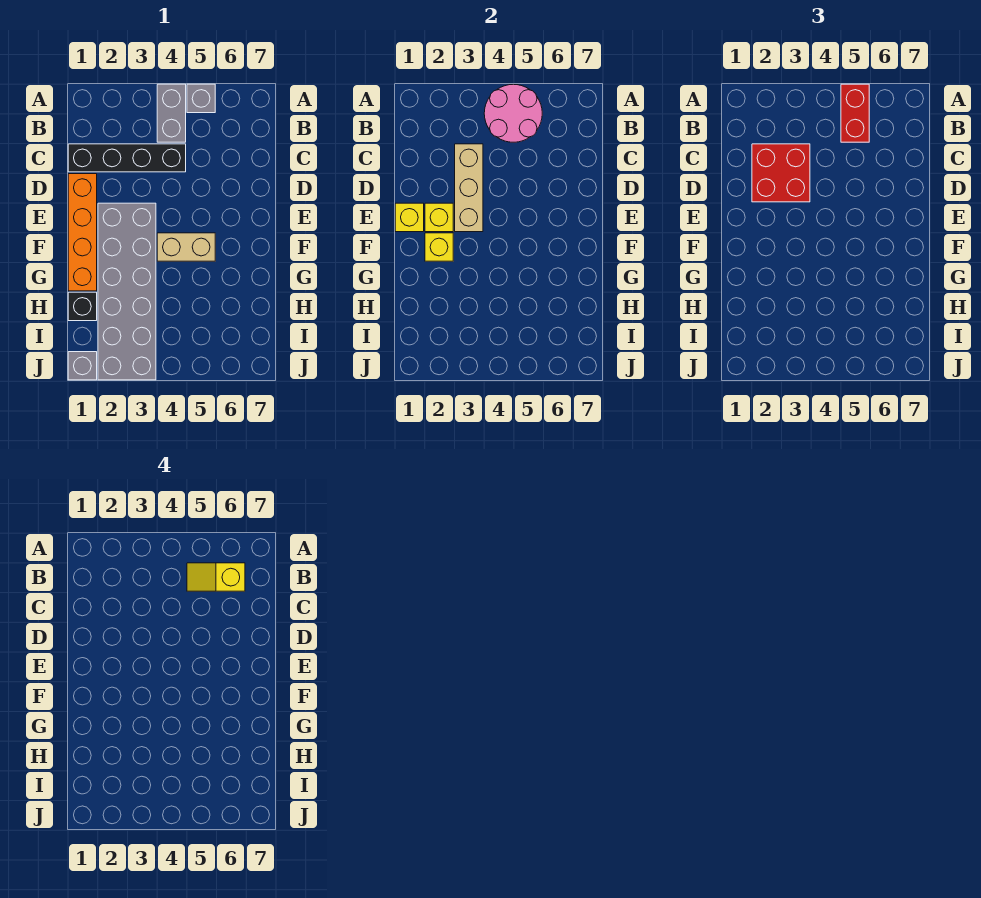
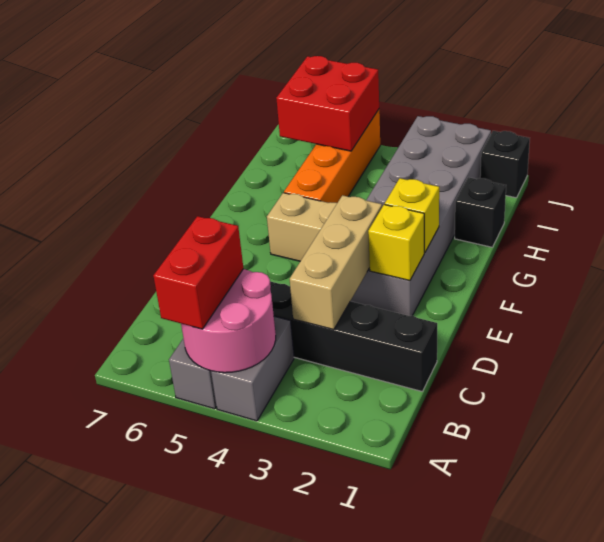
yellow 1x2 slope [187,563,245,591] -> none
red 2x2 brick [752,144,810,202] -> red 2x2 brick moved to [276,56,379,151]
orange 1x4 brick [68,174,97,291] -> orange 1x4 brick moved to [284,110,380,203]
yellow 1x1 brick [395,203,424,232] -> none
grey 1x1 brick [68,352,97,380] -> black 1x1 brick [480,131,530,198]

